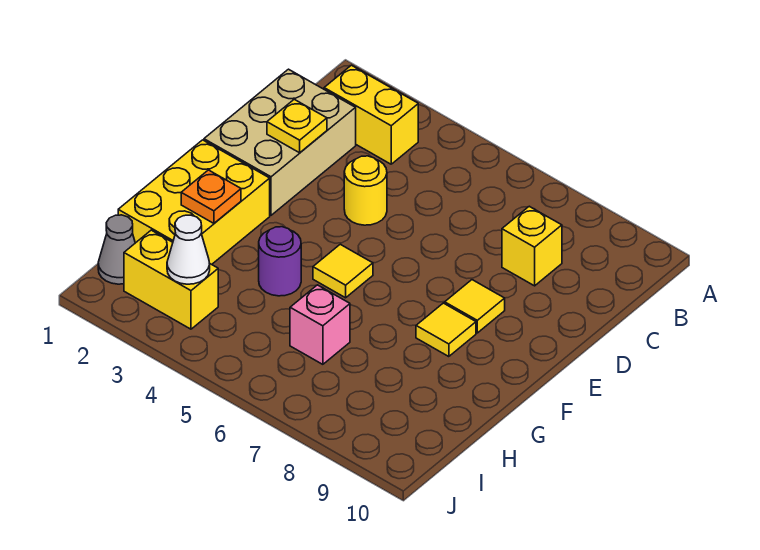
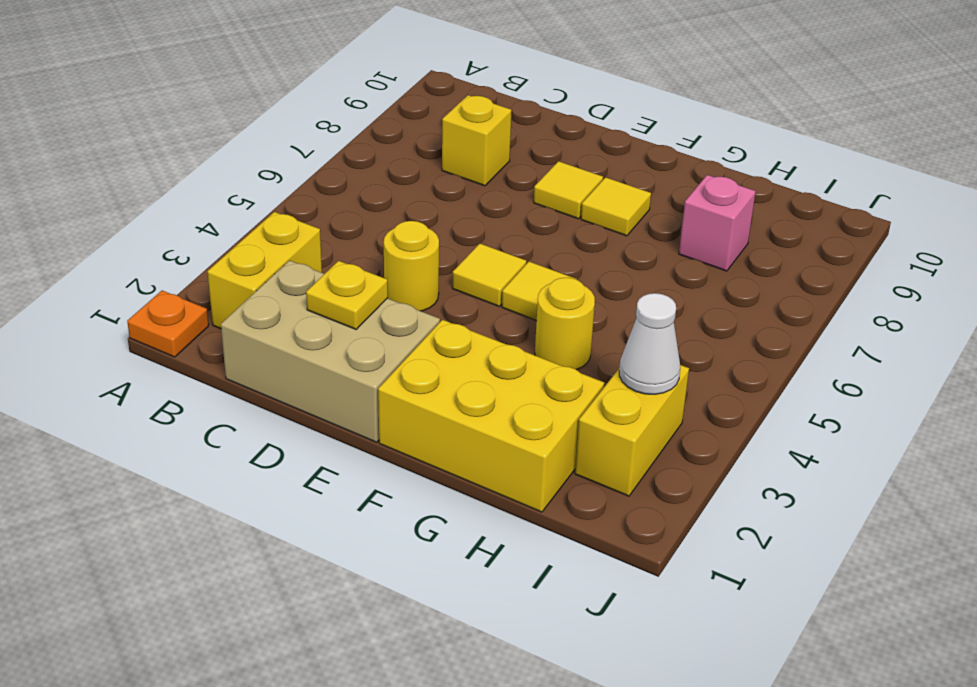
none -> yellow 1x1 tile [452,244,526,306]
orange 1x1 plate [181,170,241,223] -> orange 1x1 plate moved to [127,290,209,357]
purple 1x1 round brick [259,227,301,296] -> yellow 1x1 round brick [535,278,595,370]
pink 1x1 brick [290,285,350,364] -> pink 1x1 brick moved to [679,175,756,271]
grey 1x1 cone [98,215,135,284] -> none

